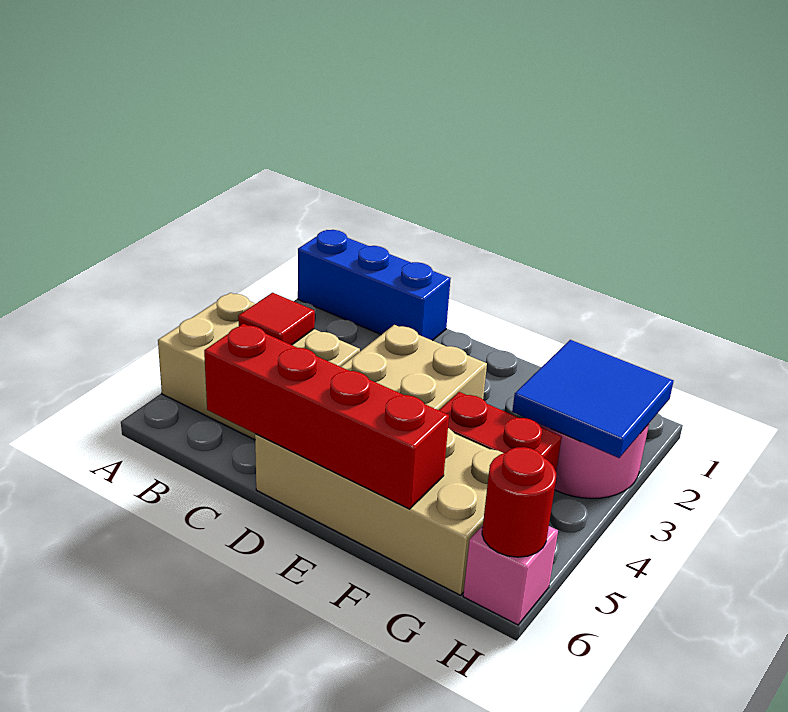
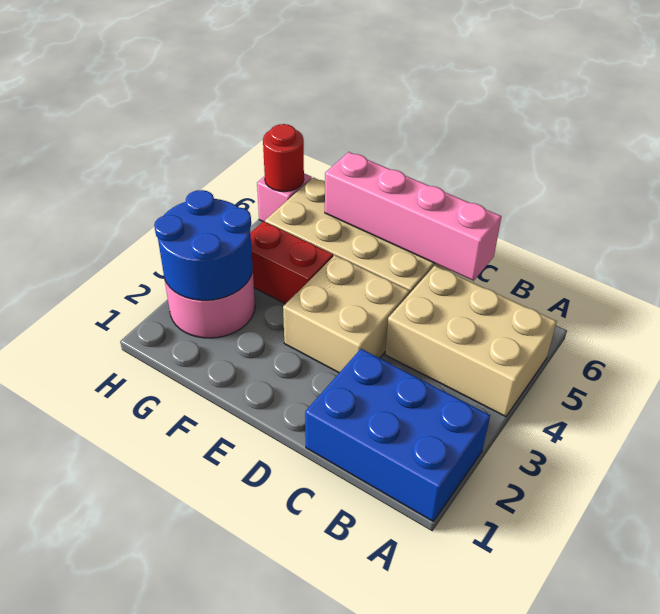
blue 1x3 brick [298,230,451,341] -> blue 2x3 brick [305,349,490,521]
red 1x1 tile [238,293,315,345] -> none
red 1x4 brick [204,324,449,509] -> pink 1x4 brick [325,152,501,281]
blue 2x2 tile [512,340,674,458] -> blue 2x2 round brick [154,190,253,300]

